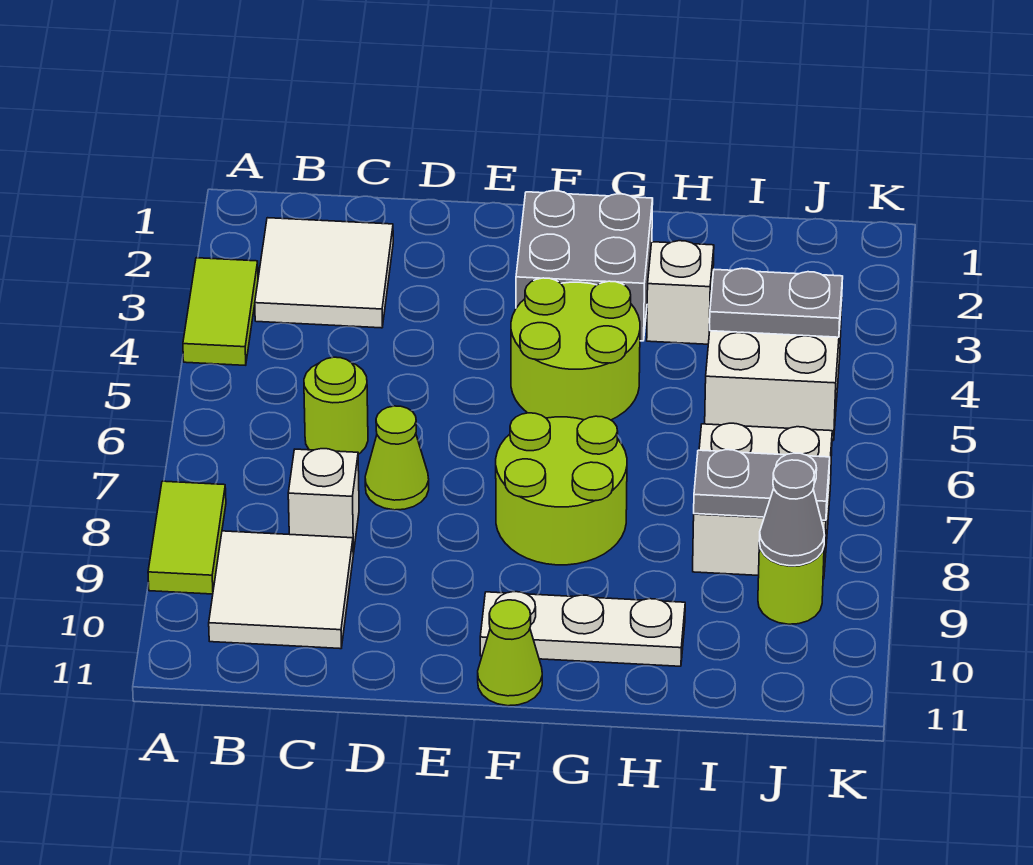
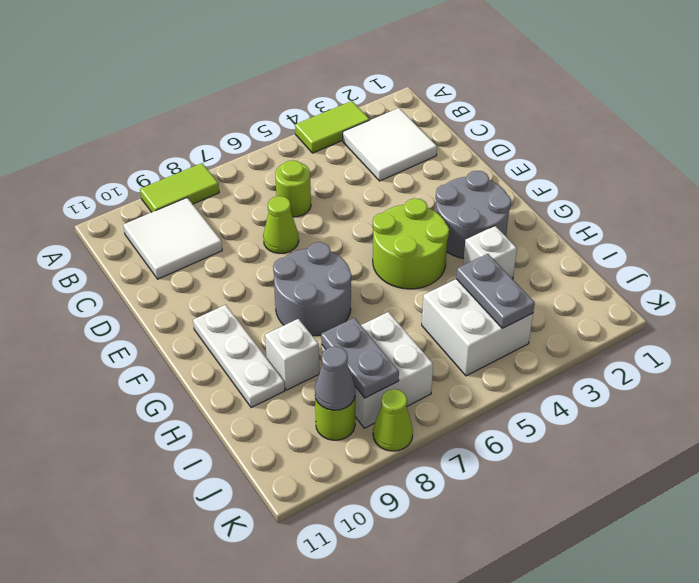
white 1x1 brick [288,449,359,554] -> white 1x1 brick moved to [265,319,319,390]
grey 2x2 brick [516,191,653,341] -> grey 2x2 round brick [436,171,511,258]
lime 2x2 round brick [496,413,627,565] -> grey 2x2 round brick [273,242,351,336]
lime 1x1 cone [478,600,542,706] -> lime 1x1 cone moved to [373,389,413,451]

